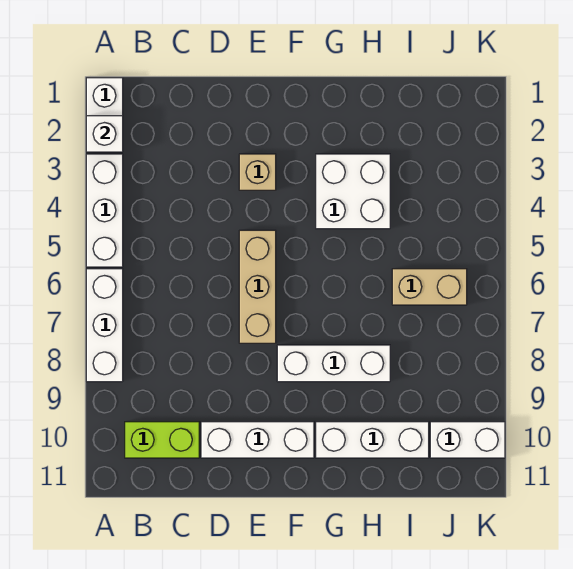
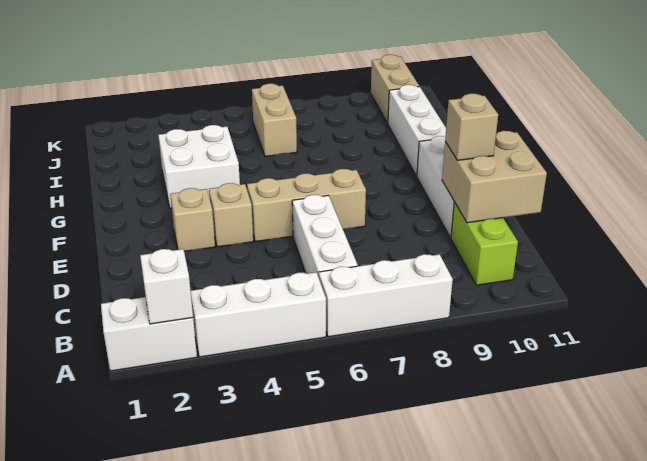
none -> tan 2x2 brick [442,131,547,223]
none -> tan 1x1 brick [445,94,498,160]
none -> tan 1x1 brick [209,183,253,247]
white 1x3 brick [277,345,390,382] -> white 1x3 brick moved to [292,195,358,277]
white 1x2 brick [430,422,505,458] -> tan 1x2 brick [371,55,419,123]

